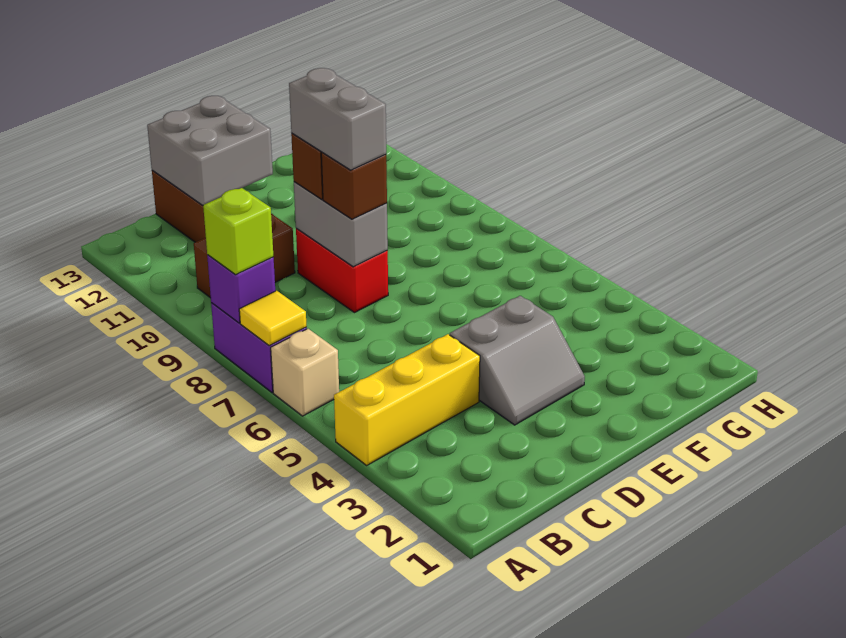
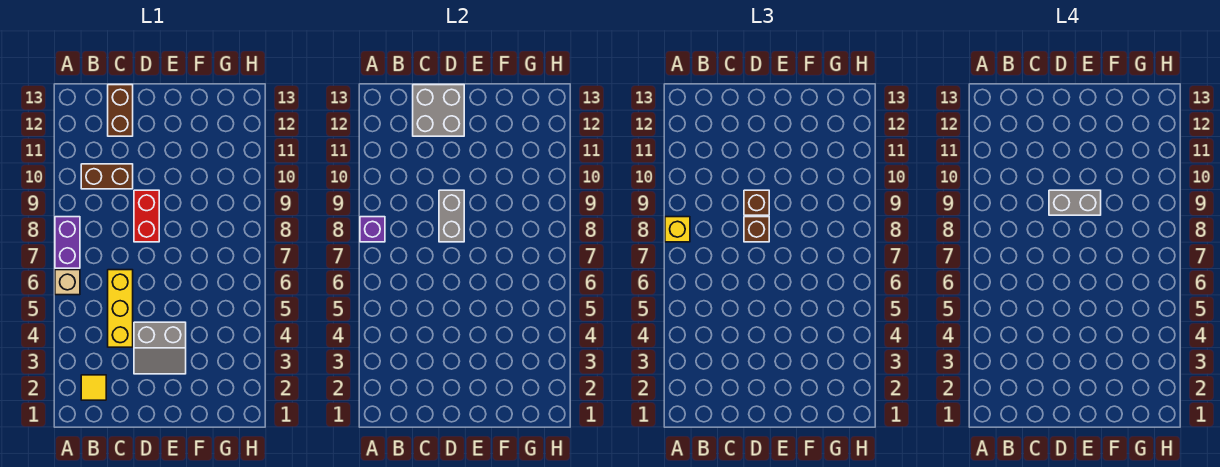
yellow 1x3 brick [334,334,480,465] -> yellow 1x3 brick turned to [108,270,133,347]
yellow 1x1 tile [239,291,307,346] -> yellow 1x1 tile moved to [81,375,106,400]
lime 1x1 brick [203,188,273,275] -> yellow 1x1 brick [665,217,690,242]
grey 1x2 brick [289,68,386,170] -> grey 1x2 brick turned to [1049,190,1101,215]

